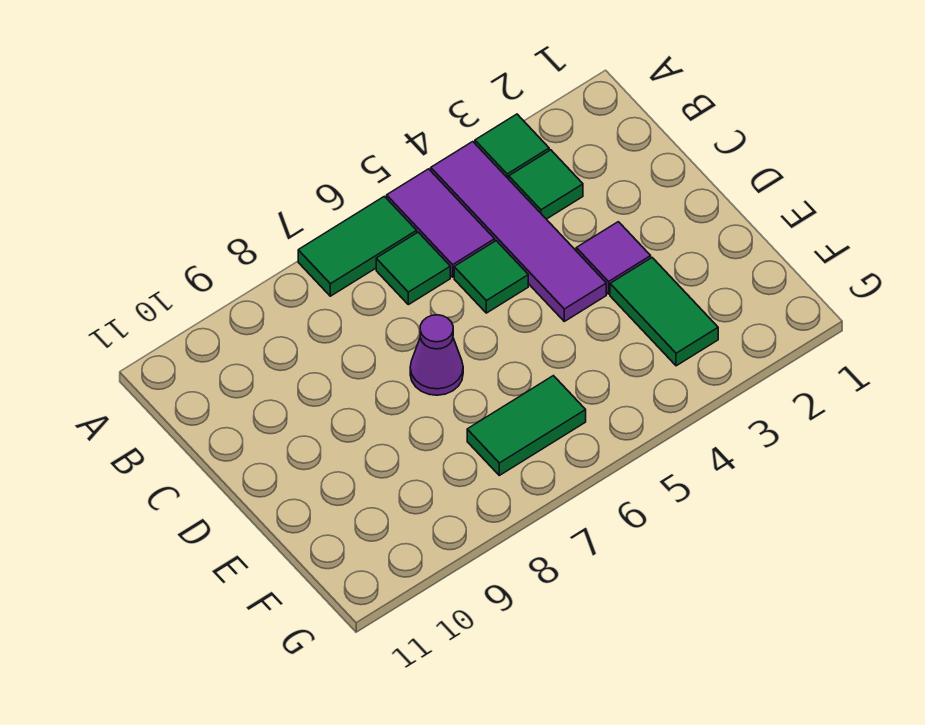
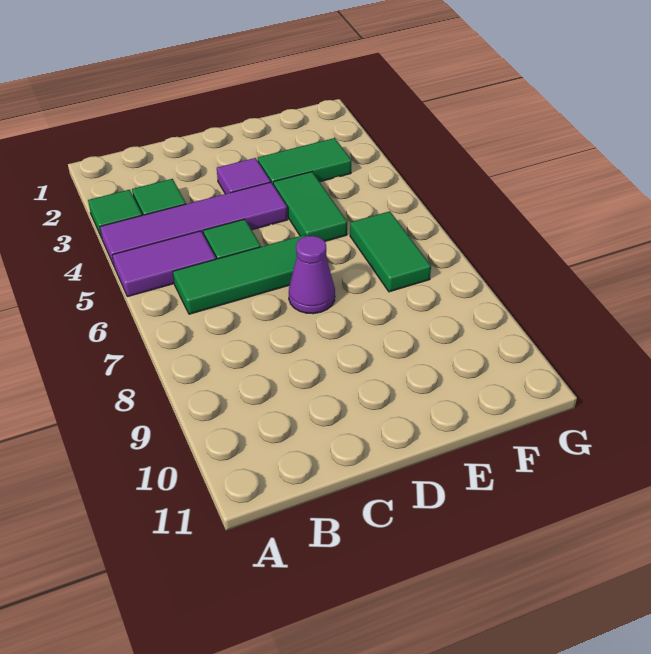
green 1x2 tile [298,196,417,296] -> green 1x2 tile moved to [273,172,347,241]
green 1x1 tile [376,232,450,305] -> green 1x3 tile [173,235,306,314]

